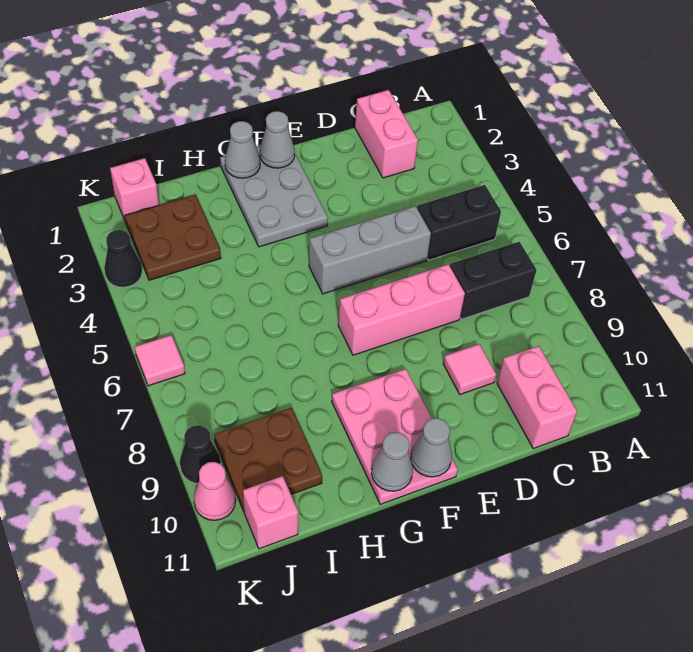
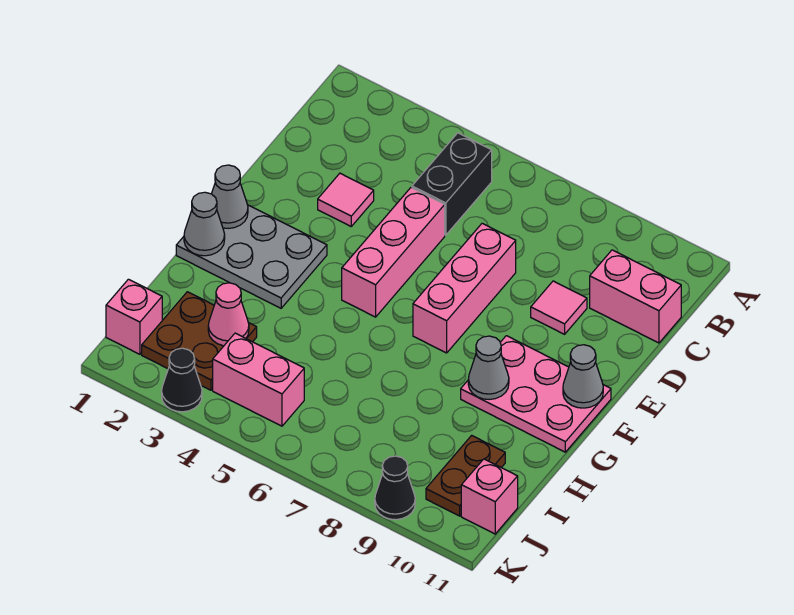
black 1x2 brick [450,242,537,319] -> none
pink 1x2 brick [355,90,418,178] -> pink 1x2 brick moved to [213,333,304,426]
grey 1x3 brick [309,206,431,294] -> pink 1x3 brick [342,188,445,317]
grey 1x1 cone [371,432,413,491] -> grey 1x1 cone moved to [468,336,509,400]
brown 2x2 plate [214,408,322,511] -> brown 1x2 plate [426,435,505,516]
pink 1x1 tile [135,335,185,386] -> pink 1x1 tile moved to [318,173,374,226]
pink 1x1 cone [194,462,236,520] -> pink 1x1 cone moved to [208,283,249,346]

